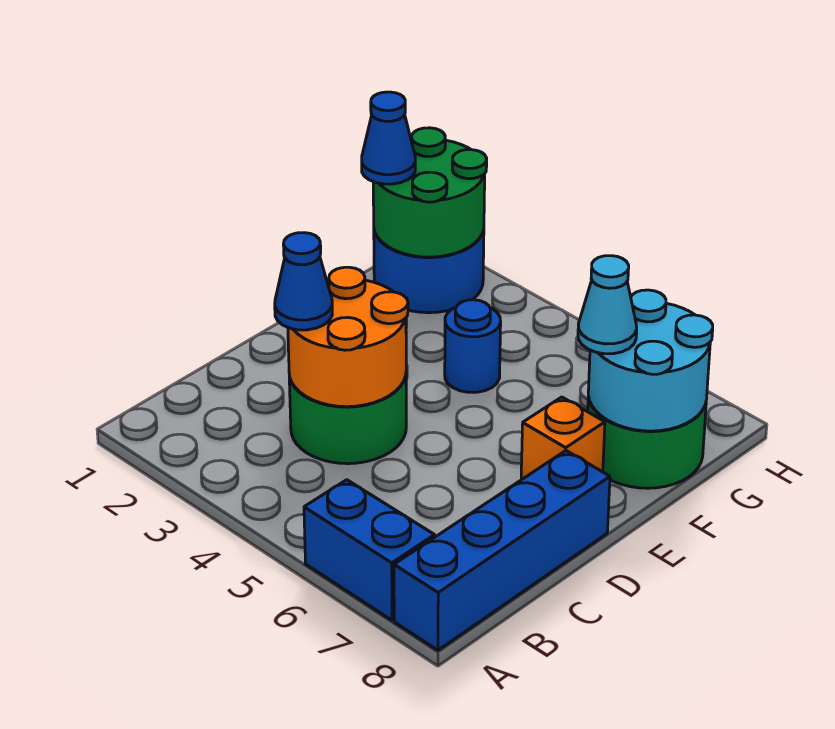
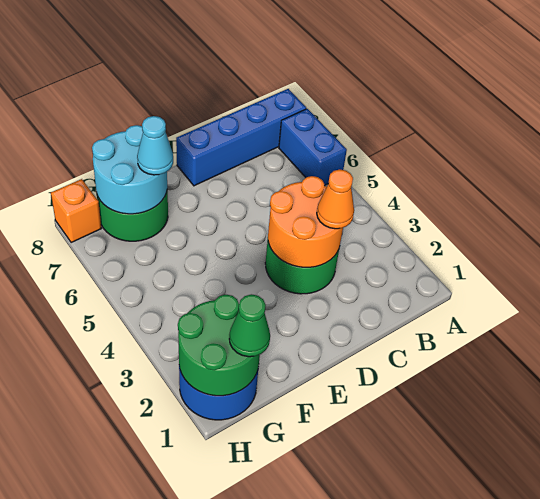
blue 1x1 cone [275,233,332,330] -> orange 1x1 cone [317,169,354,229]
orange 1x1 brick [521,397,605,479] -> orange 1x1 brick moved to [51,179,102,243]
blue 1x1 round brick [445,300,501,392] -> none
blue 1x1 cone [362,92,415,184] -> green 1x1 cone [229,294,270,357]

